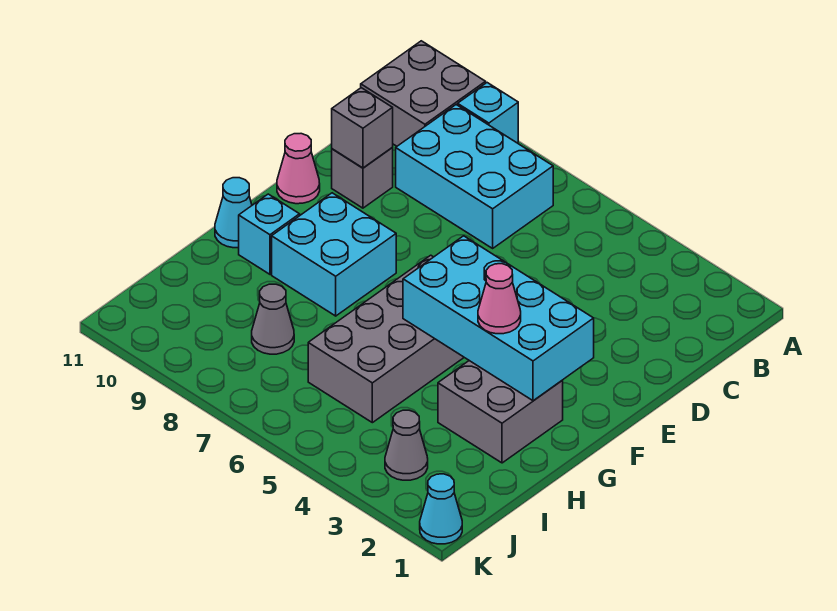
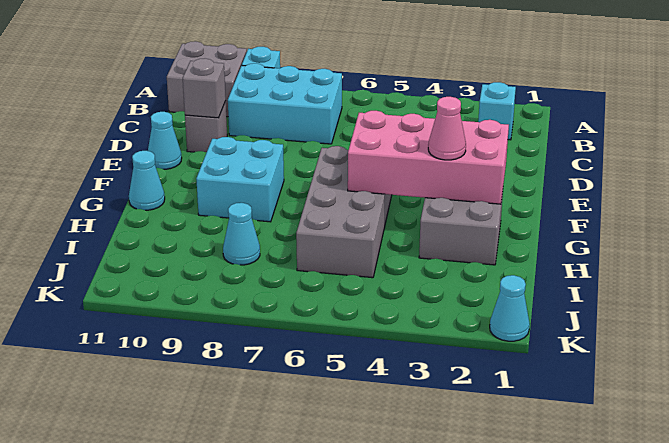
pink 1x1 cone [277,134,320,204] -> cyan 1x1 cone [148,112,182,169]
cyan 2x4 brick [403,236,594,401] -> pink 2x4 brick [348,111,509,204]
cyan 1x1 brick [239,194,300,274] -> cyan 1x1 brick moved to [478,82,516,140]
grey 1x1 cone [252,284,294,354] -> cyan 1x1 cone [223,203,260,265]
grey 1x1 cone [385,410,428,480] -> none

